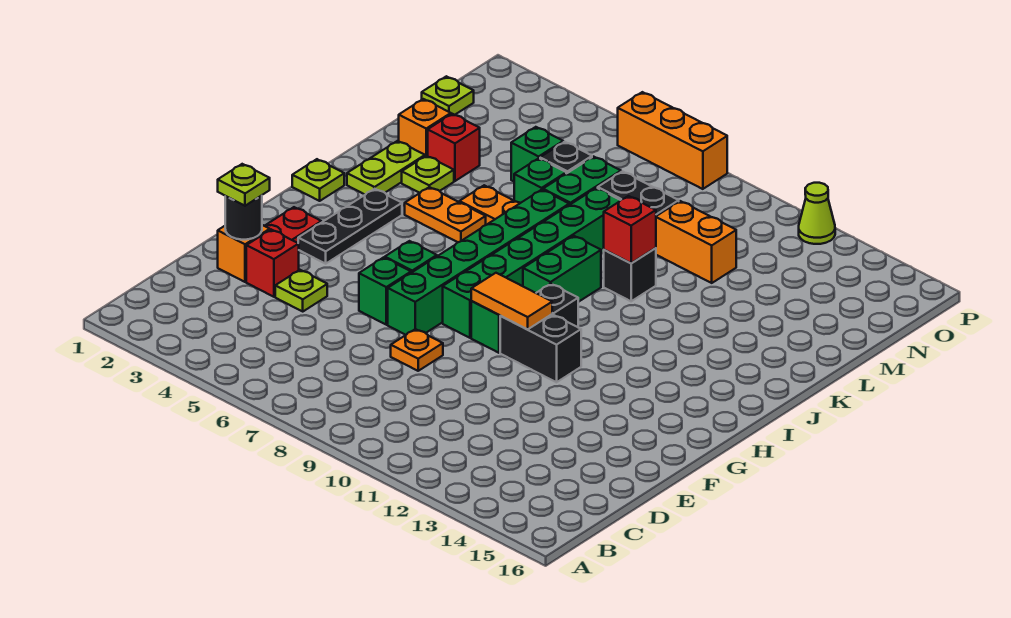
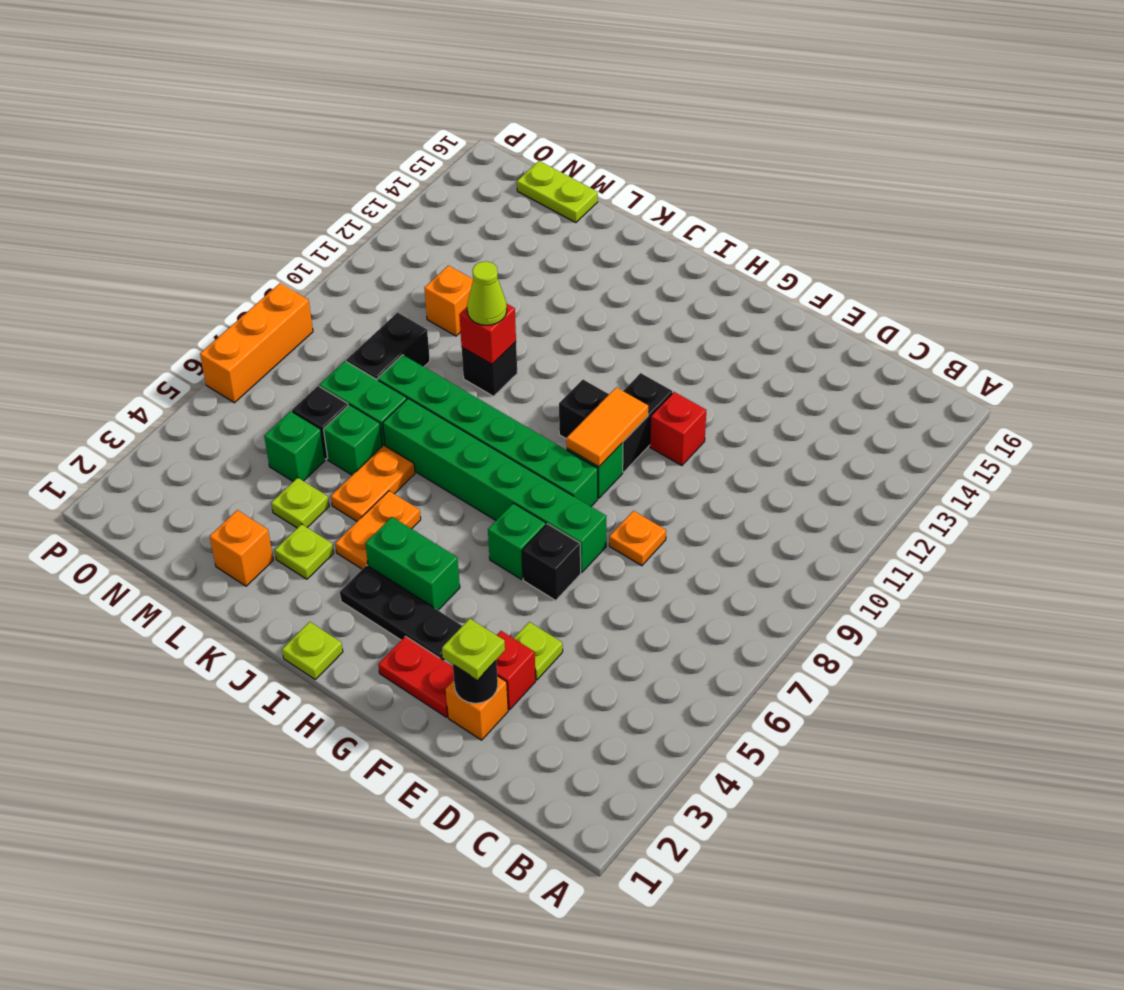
green 1x1 brick [359,257,411,325] -> black 1x1 brick [522,524,581,600]
green 1x2 brick [523,236,601,302] -> green 1x2 brick moved to [365,517,460,610]
lime 1x2 plate [347,141,425,195] -> lime 1x2 plate moved to [517,161,598,223]
red 1x1 brick [428,114,480,181] -> red 1x1 brick moved to [650,392,706,466]
orange 1x2 brick [656,201,736,283] -> orange 1x1 brick [424,266,473,336]
lime 1x1 plate [422,76,474,115] -> lime 1x1 plate moved to [271,478,329,528]
lime 1x1 cone [799,183,835,244] -> lime 1x1 cone moved to [467,261,507,325]

